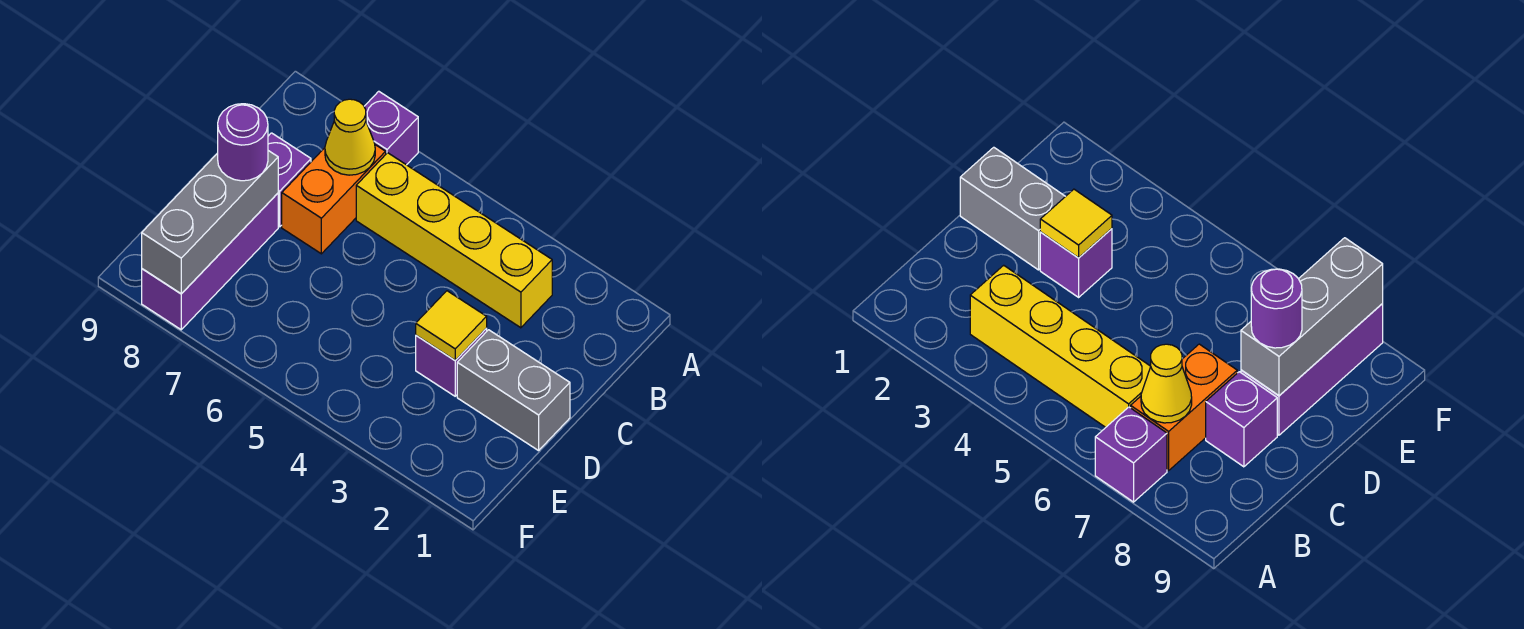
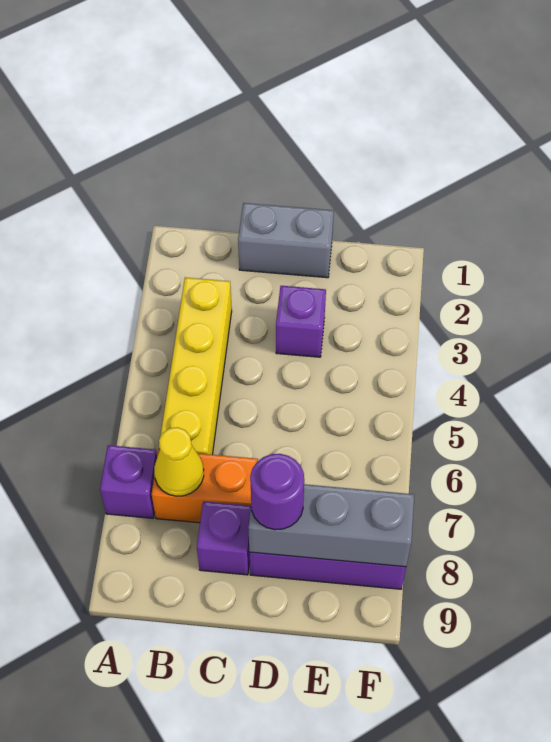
grey 1x2 brick [457,330,570,451] -> grey 1x2 brick turned to [238,203,334,278]
yellow 1x1 tile [416,291,487,360] -> none

